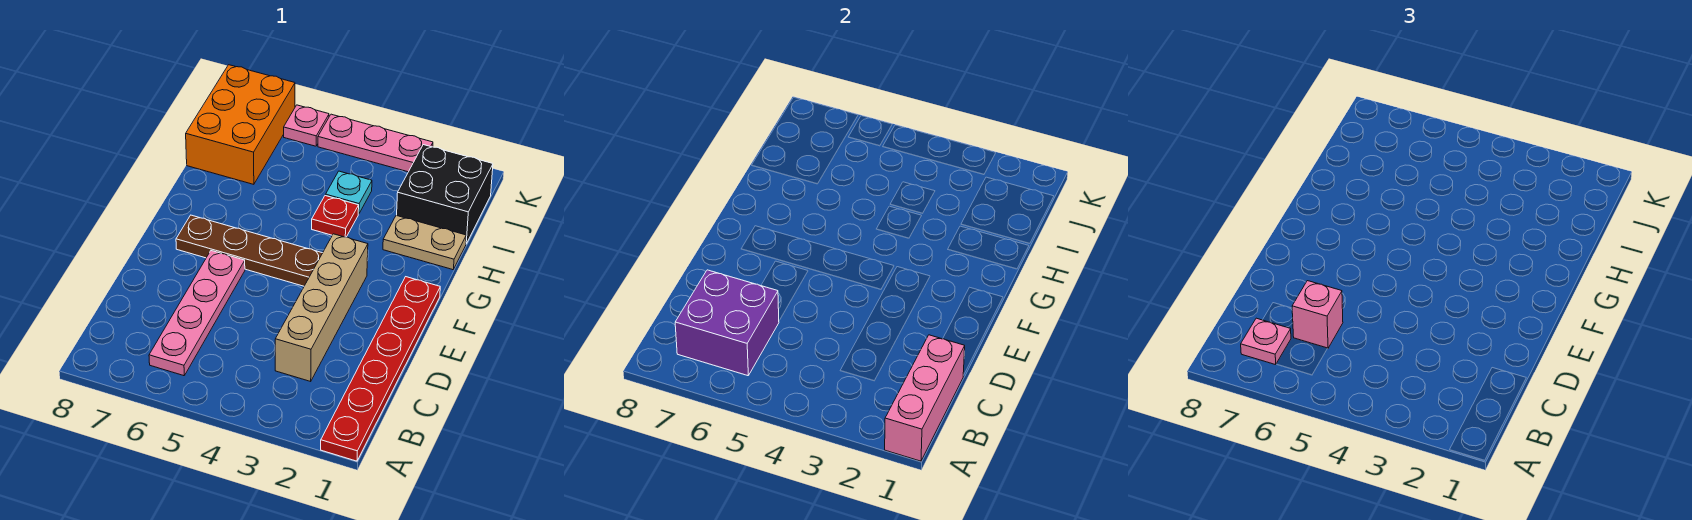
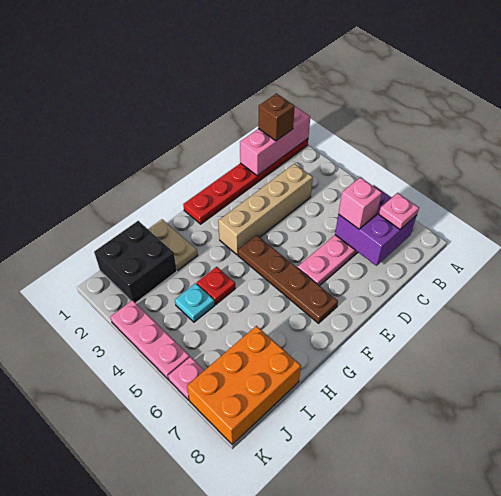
none -> brown 1x1 brick [258,94,295,141]

